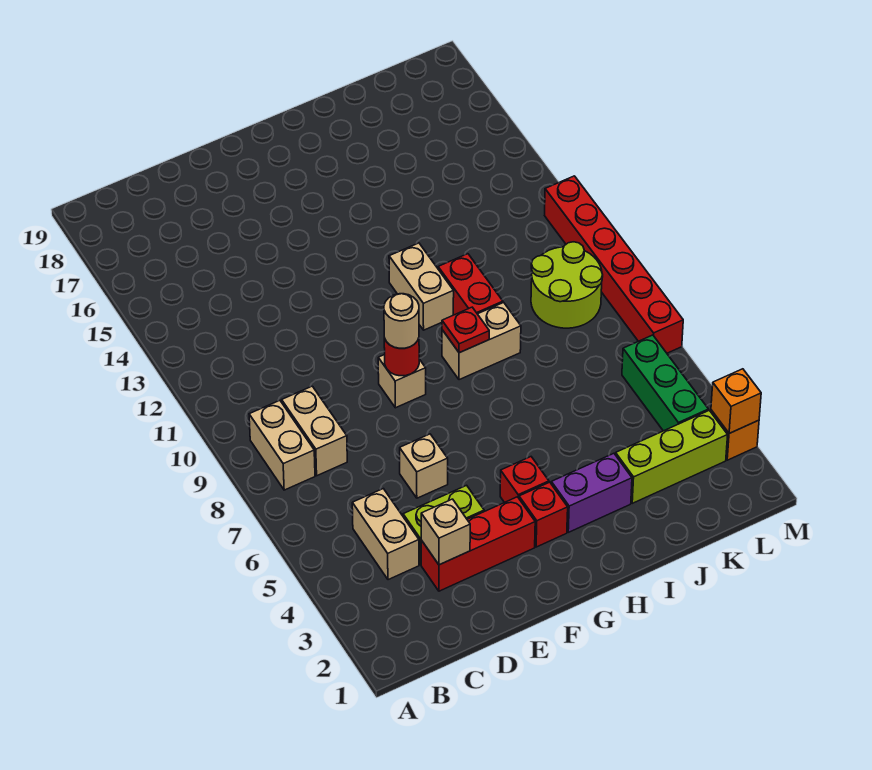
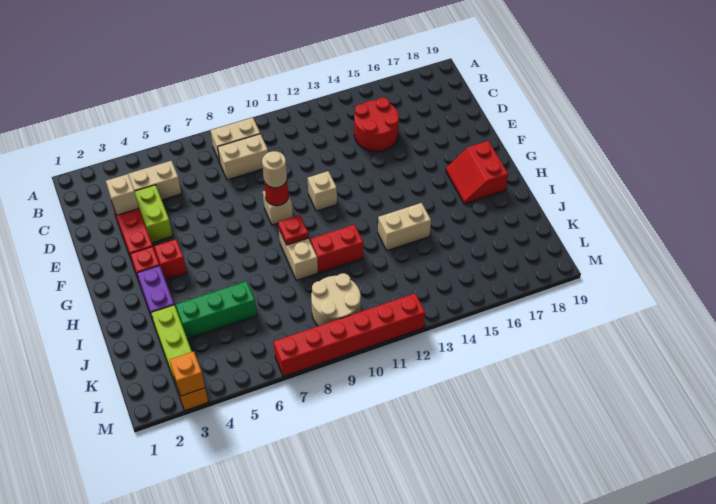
none -> red 2x2 round brick [354,97,399,152]
tan 1x1 brick [400,434,448,498] -> tan 1x1 brick moved to [308,171,337,211]
none -> red 2x2 slope [446,141,508,204]
tan 1x2 brick [389,243,454,330] -> tan 1x2 brick moved to [378,203,431,251]
lime 2x2 round brick [531,242,603,328] -> tan 2x2 round brick [311,273,361,326]
green 1x3 brick [622,335,708,431] -> green 1x3 brick moved to [176,281,257,339]

